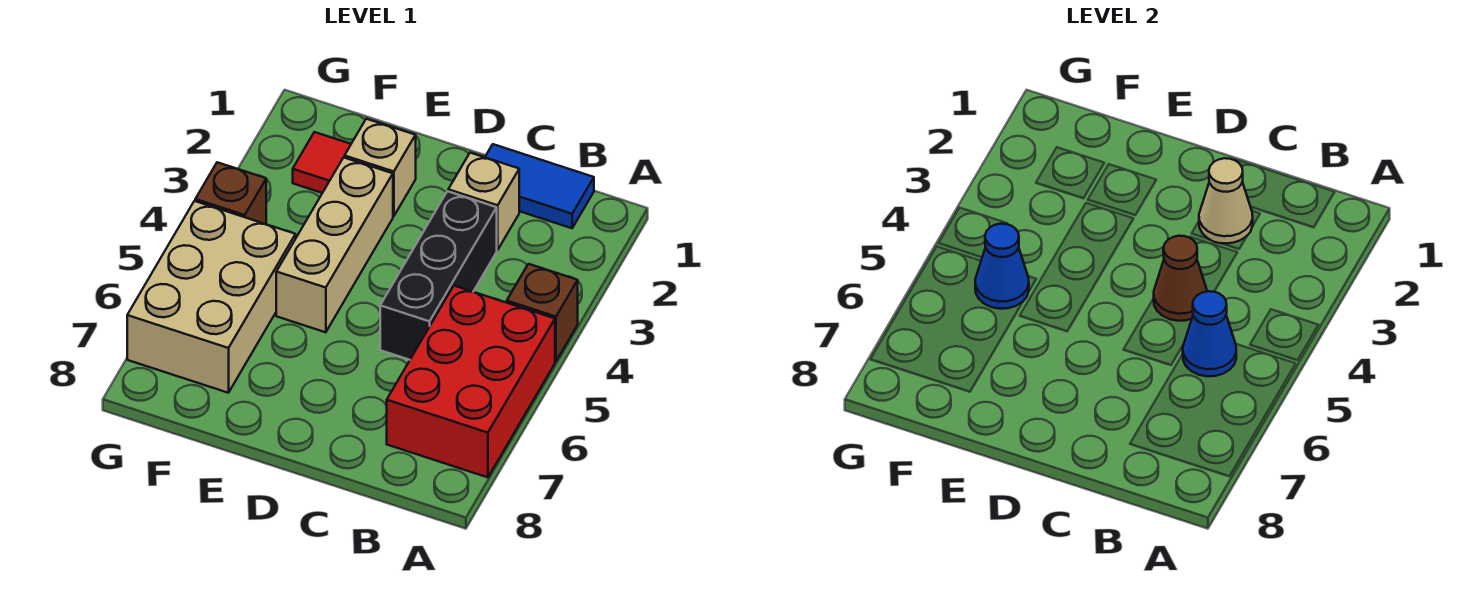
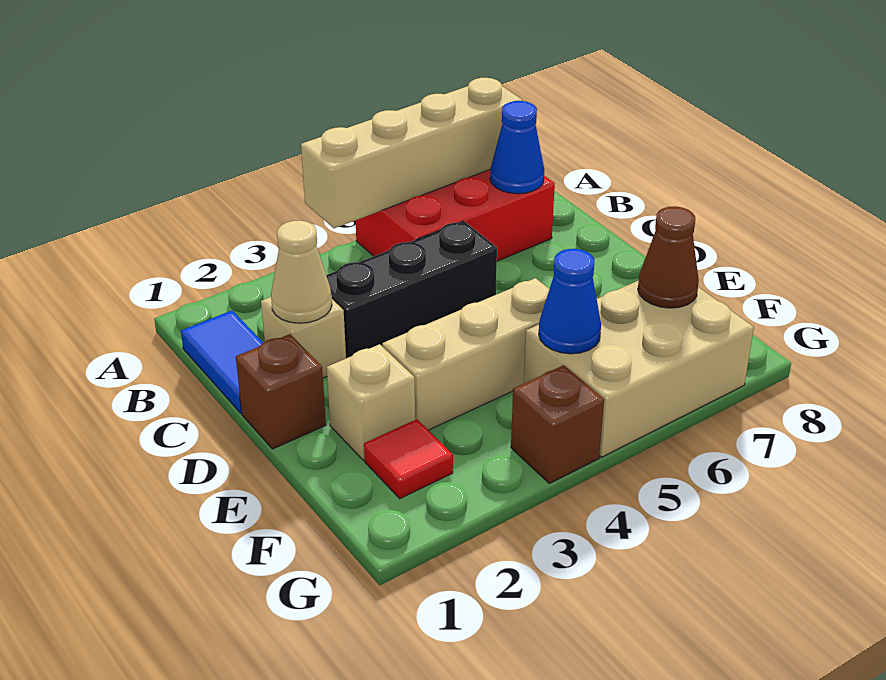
brown 1x1 brick [507,264,578,361] -> brown 1x1 brick moved to [236,334,326,449]
none -> tan 1x4 brick [301,78,523,228]
blue 1x1 cone [1183,291,1236,376] -> blue 1x1 cone moved to [490,101,544,194]
brown 1x1 cone [1154,236,1207,321] -> brown 1x1 cone moved to [638,206,699,308]

